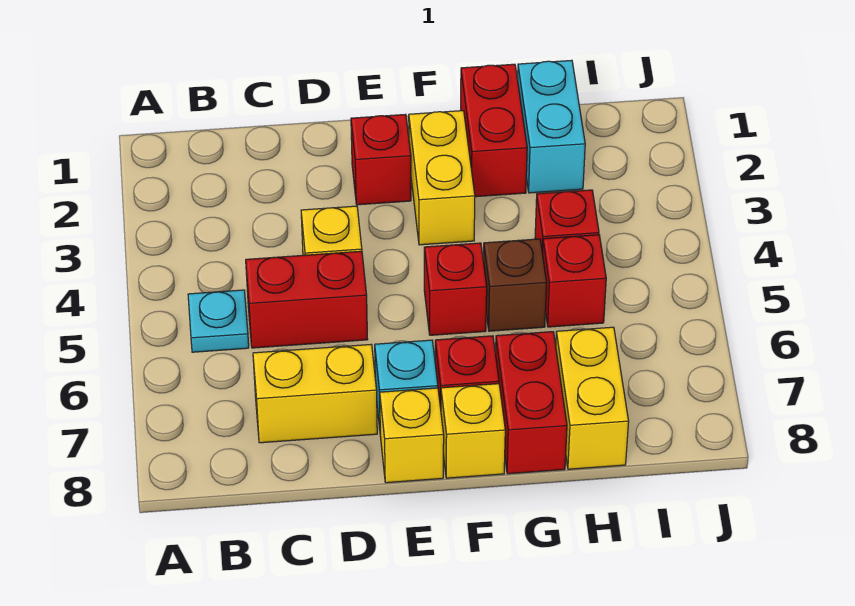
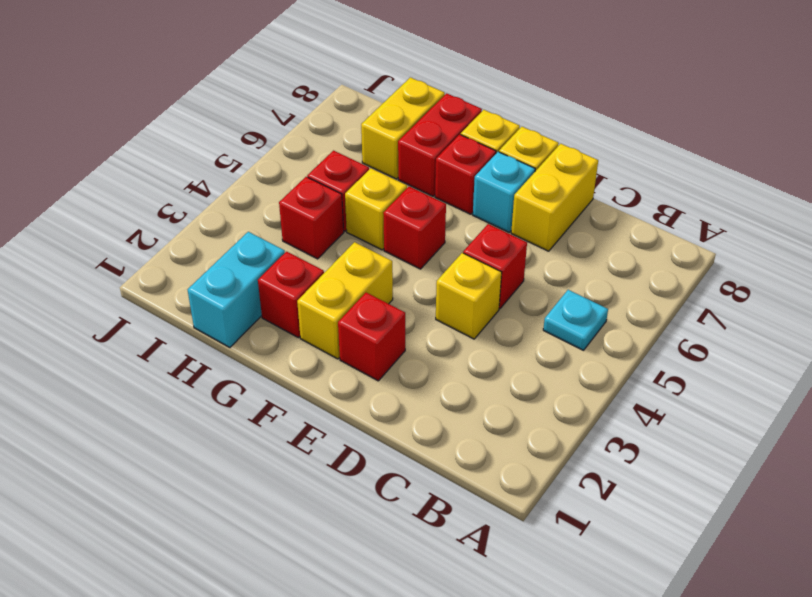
red 1x2 brick [246,251,368,348] -> red 1x1 brick [463,224,527,309]
yellow 1x2 brick [253,345,377,443] -> yellow 1x2 brick turned to [511,144,598,251]
red 1x2 brick [461,64,527,197] -> red 1x1 brick [258,252,324,338]
brown 1x1 brick [484,239,547,331] -> yellow 1x1 brick [345,168,407,250]

